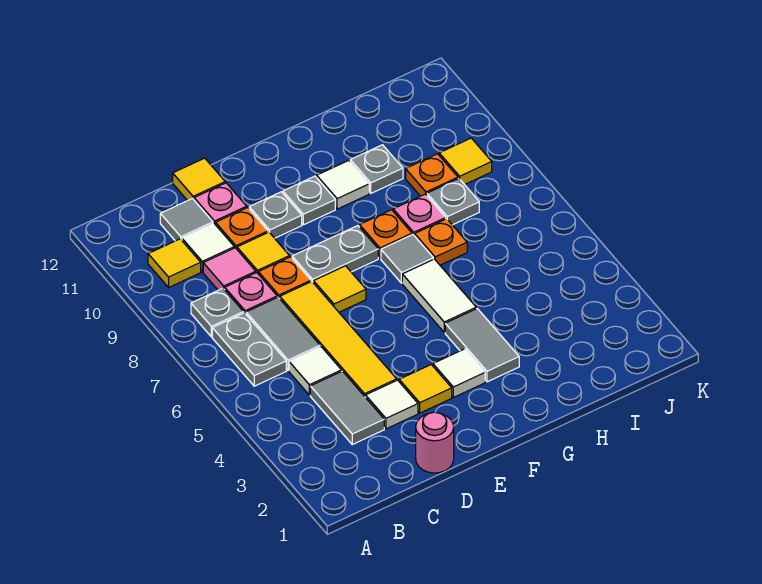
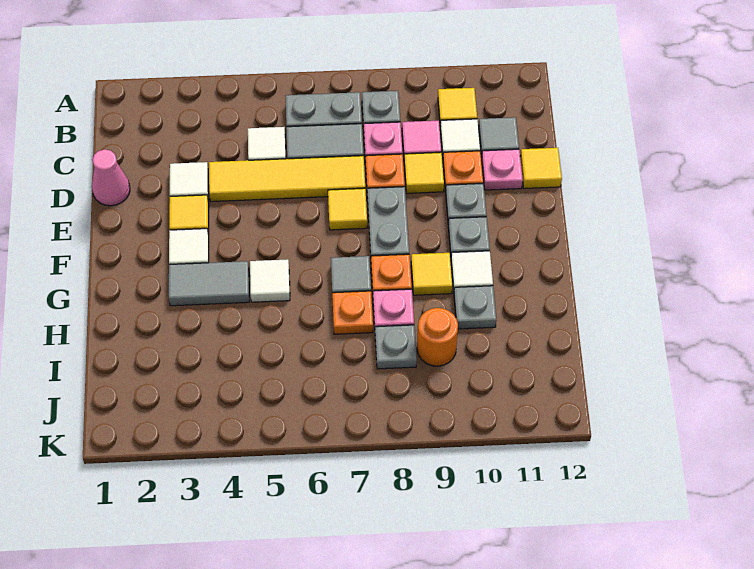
grey 1x2 tile [310,371,384,444] -> none
pink 1x1 round brick [416,412,454,473] -> pink 1x1 cone [92,149,130,206]
white 1x2 tile [402,259,476,332] -> white 1x1 tile [250,259,290,302]
orange 1x1 plate [406,154,458,196] -> orange 1x1 round brick [417,308,458,366]
yellow 1x1 tile [439,138,492,185] -> yellow 1x1 tile moved to [411,253,452,295]

